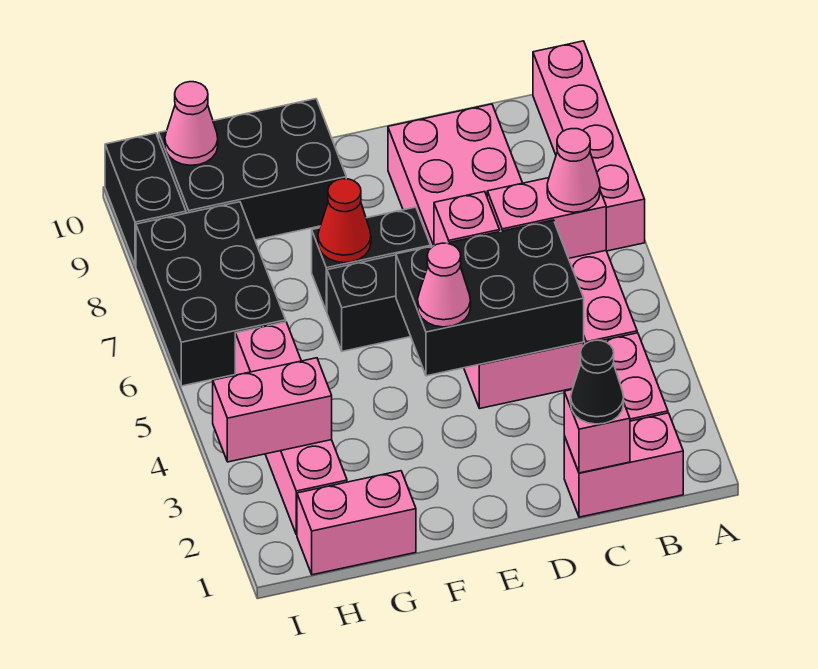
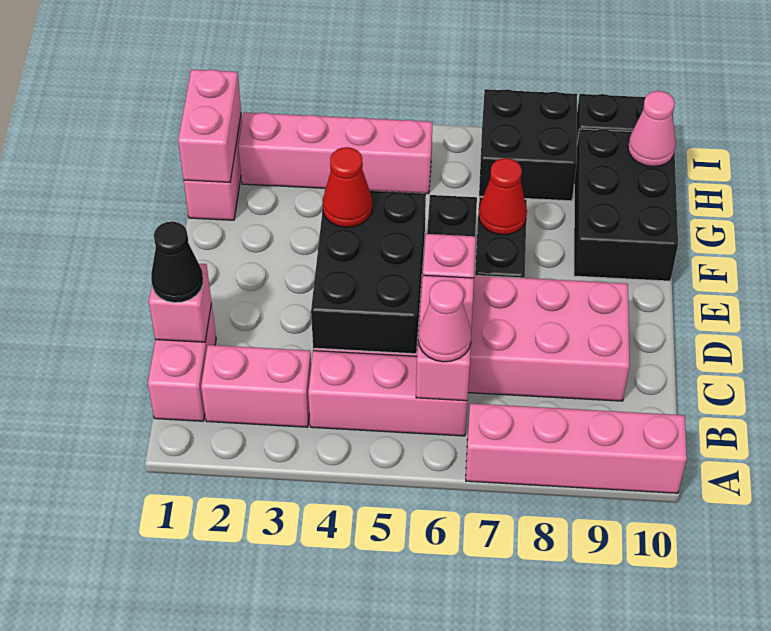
pink 1x1 cone [418,243,471,327] -> red 1x1 cone [323,147,372,227]
pink 1x2 brick [213,358,332,462] -> pink 1x2 brick moved to [178,69,241,182]
black 2x3 brick [136,202,286,386] -> black 2x2 brick [479,89,577,201]

